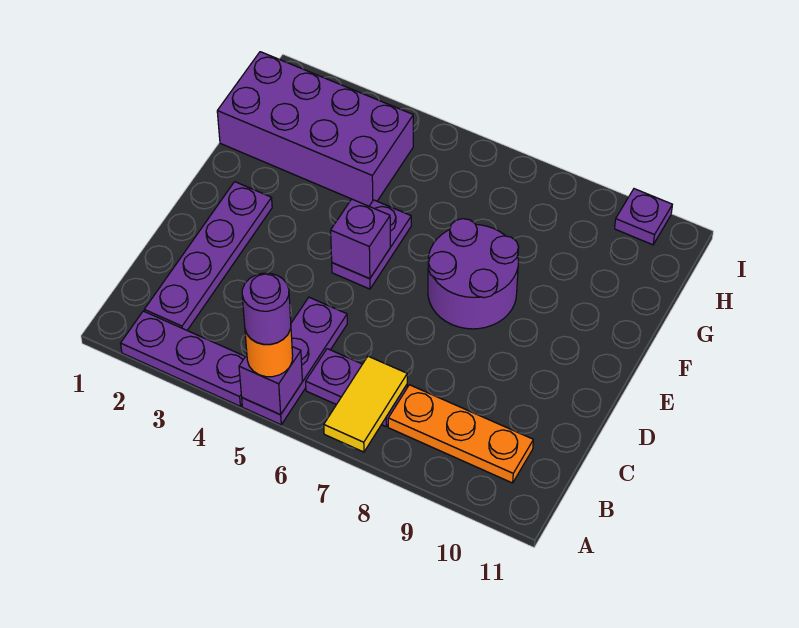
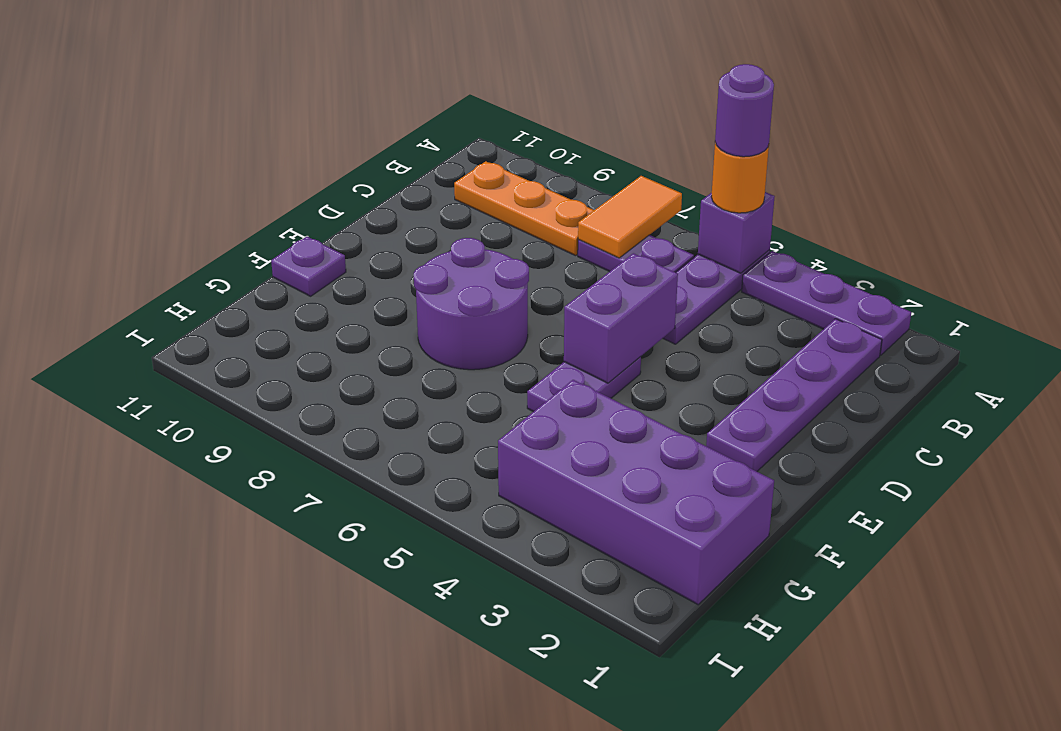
yellow 1x2 tile [324,356,407,452] -> orange 1x2 tile [578,176,682,258]
purple 1x1 brick [331,199,390,279] -> purple 1x2 brick [564,253,678,383]
purple 1x1 plate [615,189,672,245] -> purple 1x1 plate moved to [271,237,346,296]

